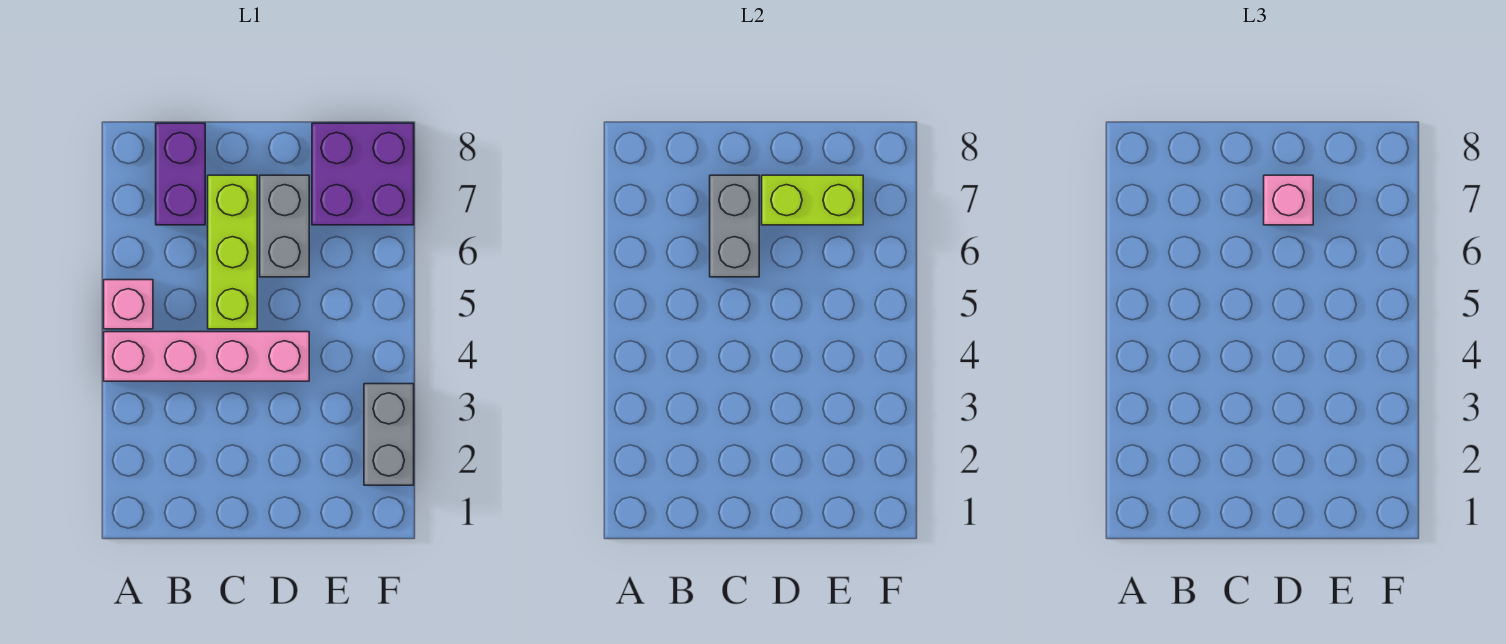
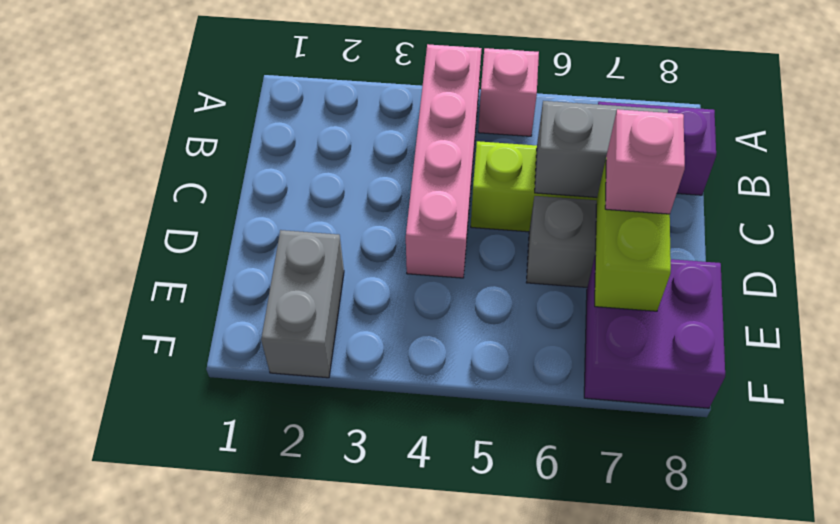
grey 1x2 brick [364,384,414,485] -> grey 1x2 brick turned to [261,230,344,378]

